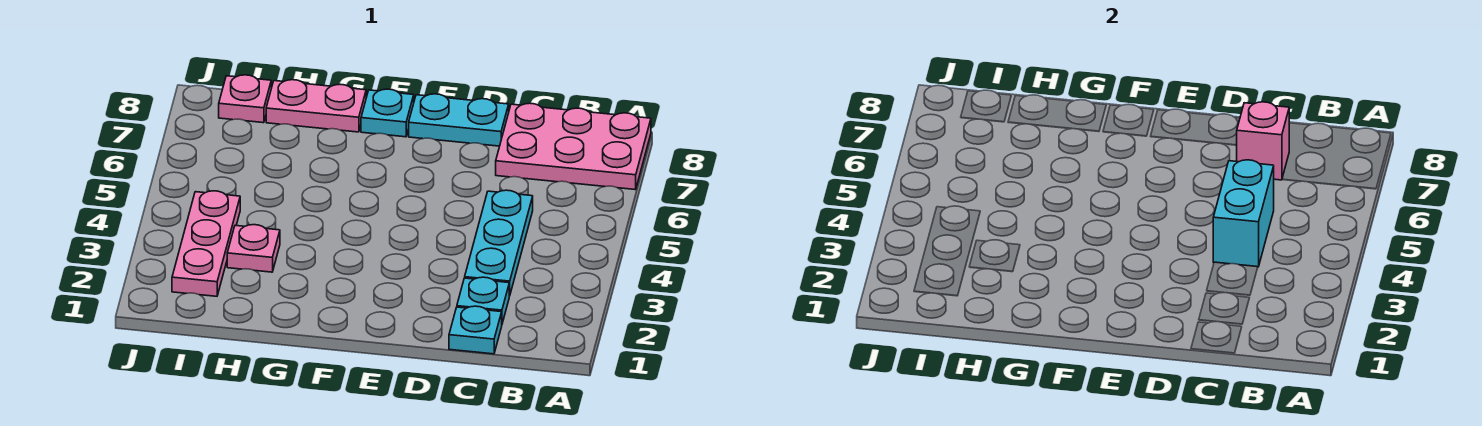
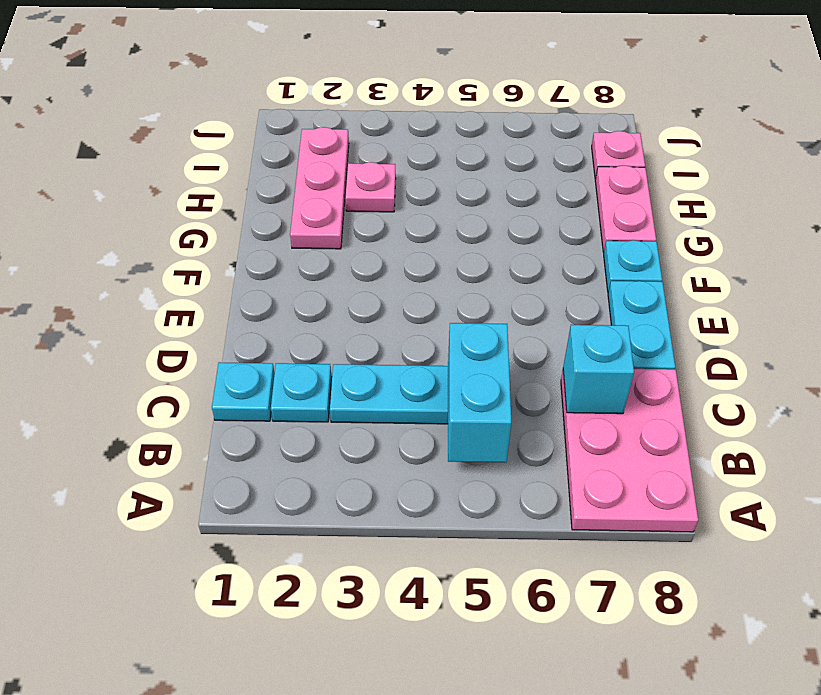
cyan 1x2 brick [1213,160,1274,267] -> cyan 1x2 brick turned to [448,323,511,463]
pink 1x1 brick [1237,102,1289,180] -> cyan 1x1 brick [563,325,634,414]
pink 1x3 plate [172,191,240,296] -> pink 1x3 plate turned to [290,127,349,249]

